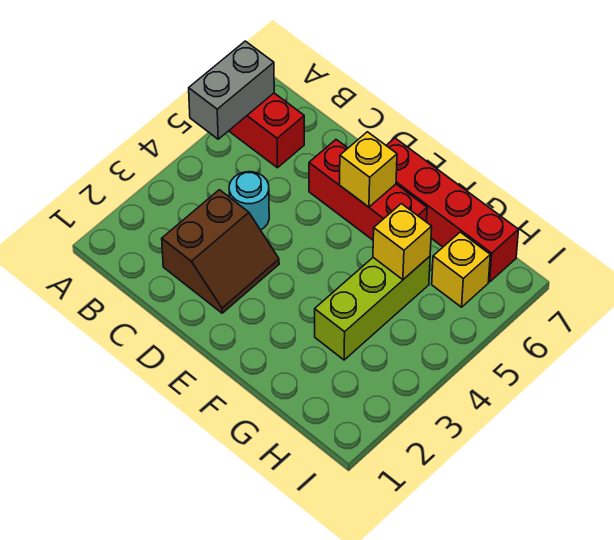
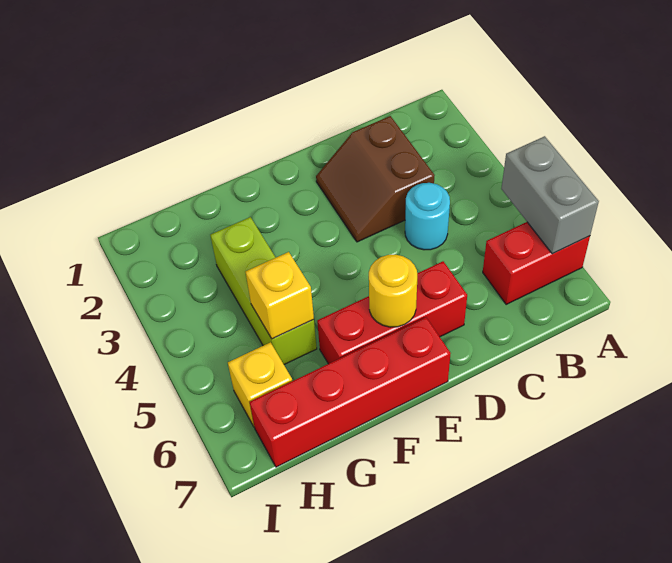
yellow 1x1 brick [340,132,397,207] -> yellow 1x1 round brick [369,255,417,327]

